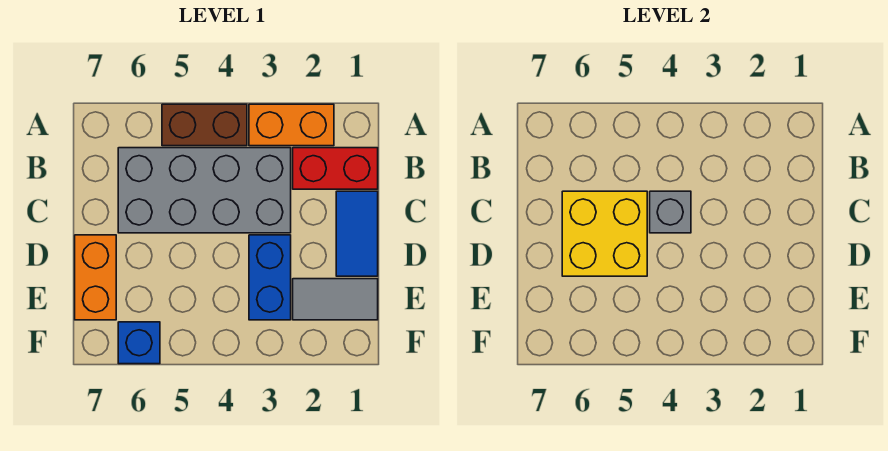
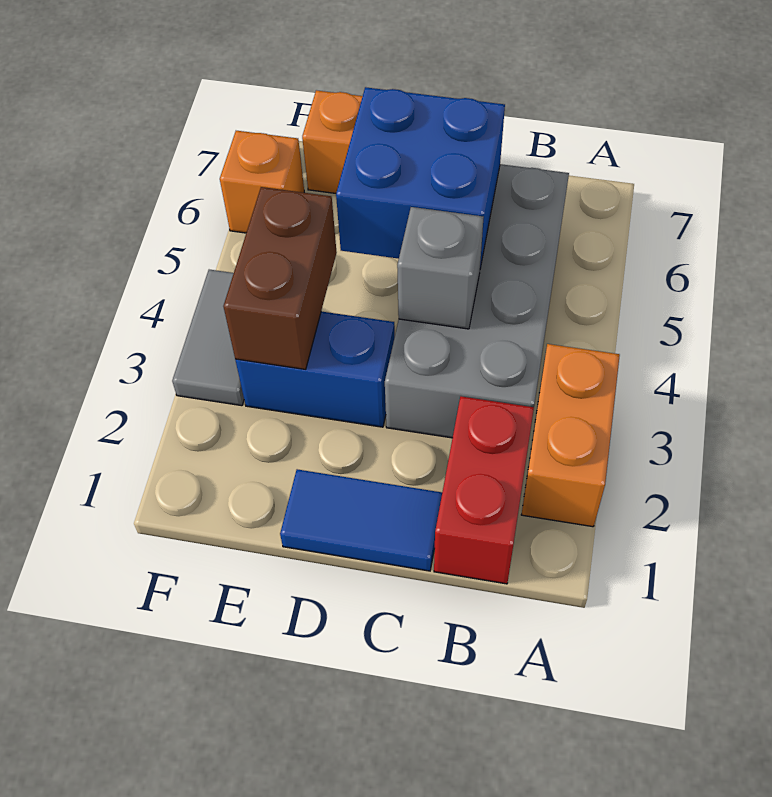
brown 1x2 brick [162,104,247,146] -> brown 1x2 brick moved to [224,187,337,369]
yellow 2x2 brick [562,191,647,276] -> blue 2x2 brick [336,87,505,268]
grey 1x2 tile [293,279,378,320] -> grey 1x2 tile moved to [172,270,244,406]
blue 1x1 brick [118,322,160,364] -> orange 1x1 brick [220,131,304,233]

